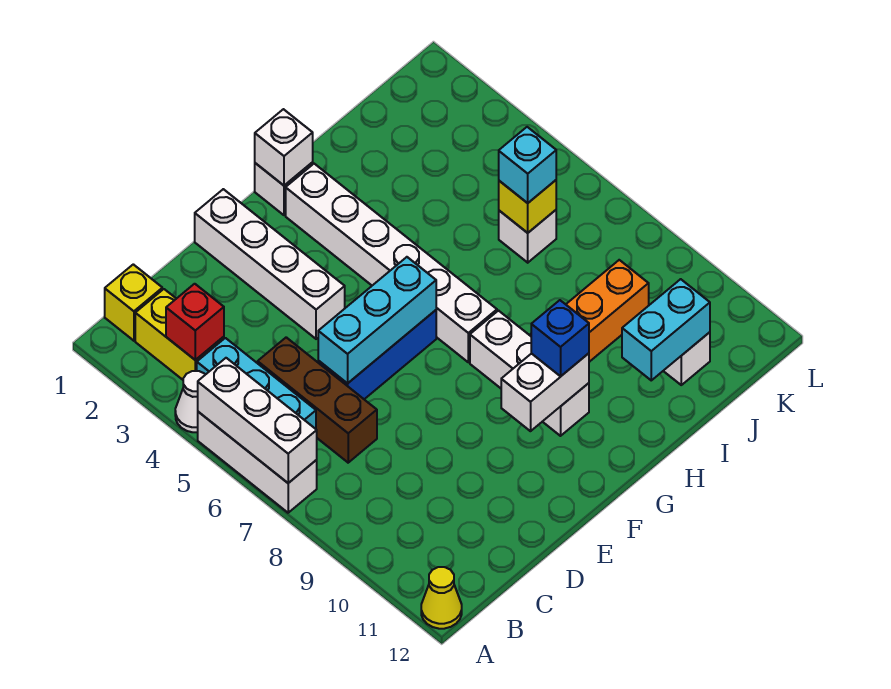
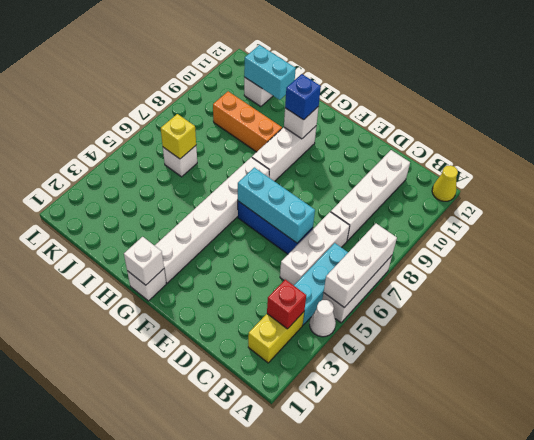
yellow 1x1 brick [105,264,162,341] -> none
brown 1x3 brick [258,337,377,463] -> white 1x3 brick [280,212,350,285]
white 1x4 brick [195,189,345,339] -> white 1x4 brick moved to [331,150,410,241]
white 1x2 brick [501,353,589,431] -> white 1x1 brick [284,106,319,139]
cyan 1x1 brick [499,127,556,203] -> none

